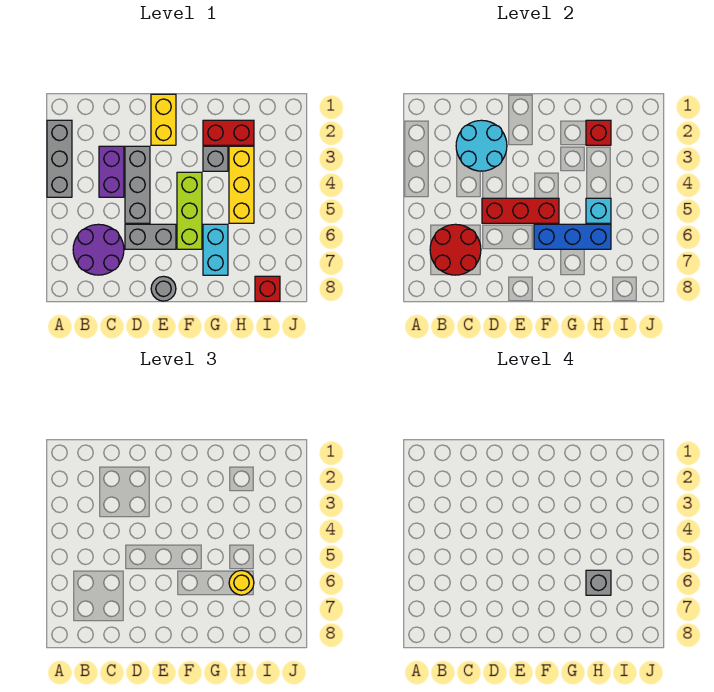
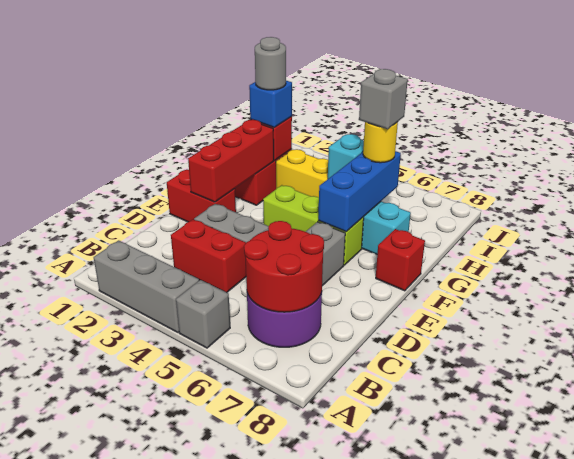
cyan 2x2 round brick [456,120,507,171] -> none
purple 1x2 brick [99,146,124,197] -> red 1x2 brick [171,219,246,292]
red 1x3 brick [482,198,559,223] -> red 1x3 brick moved to [188,120,274,202]
yellow 1x2 brick [151,94,176,145] -> red 1x2 brick [167,170,236,222]
grey 1x1 round brick [151,276,176,301] -> grey 1x1 round brick moved to [255,37,286,90]
grey 1x1 brick [203,146,228,171] -> grey 1x1 brick moved to [176,280,230,348]
none -> blue 1x1 brick [249,81,292,127]
red 1x1 brick [255,276,280,301] -> red 1x1 brick moved to [376,229,425,291]

